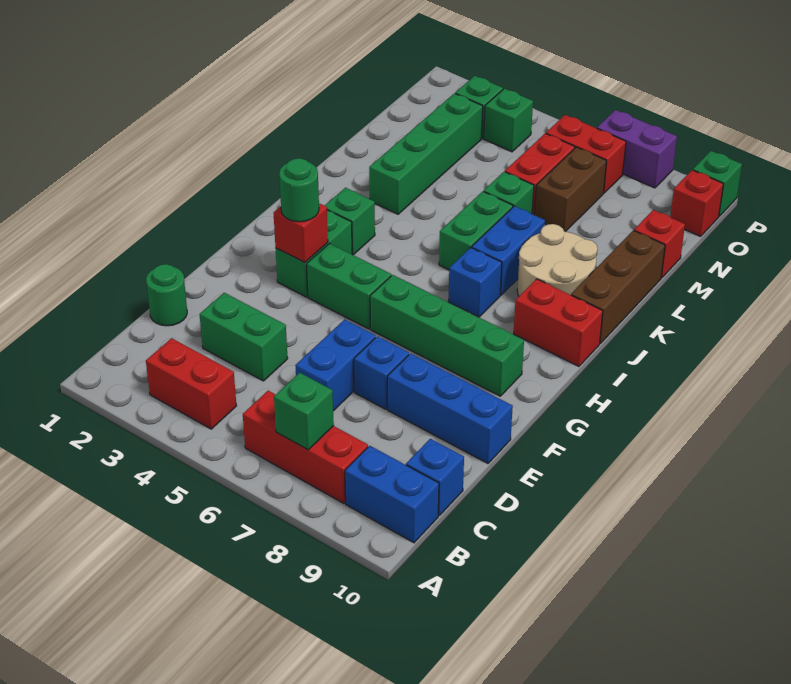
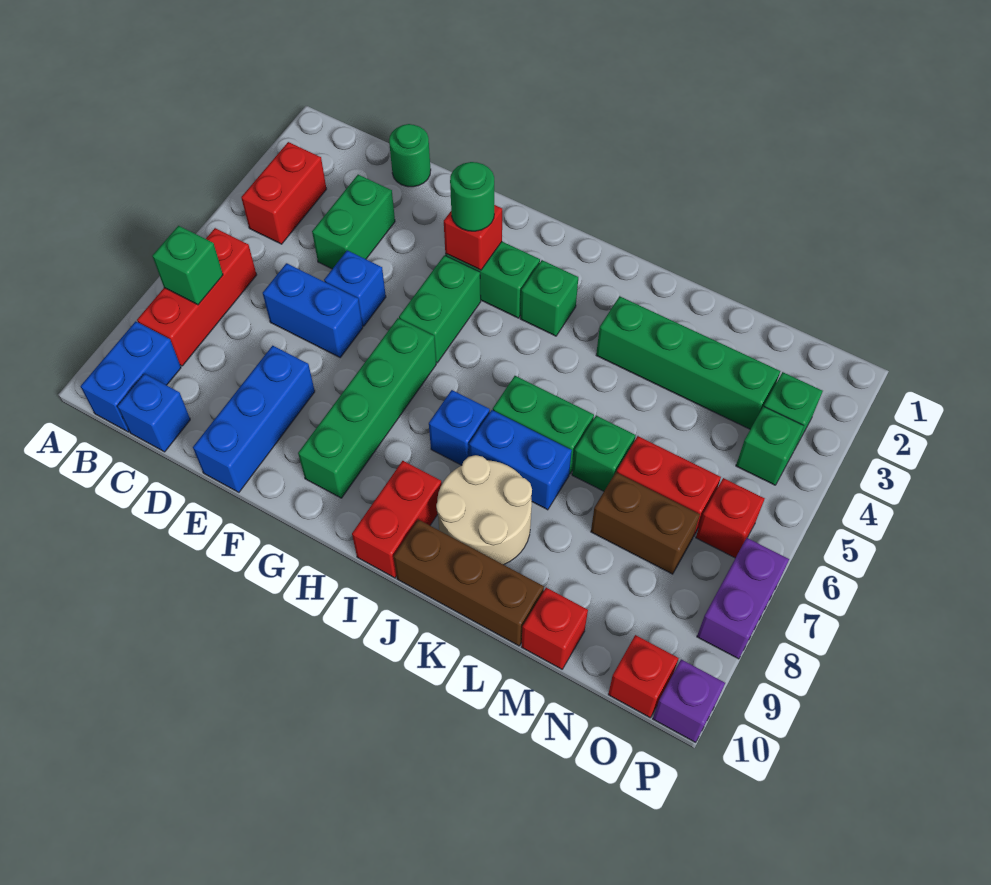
blue 1x1 brick [354,336,409,409] -> blue 1x1 brick moved to [324,250,386,326]
red 1x2 brick [546,115,626,193] -> red 1x1 brick [696,478,765,558]
green 1x1 brick [693,151,742,216] -> purple 1x1 brick [653,659,725,742]

